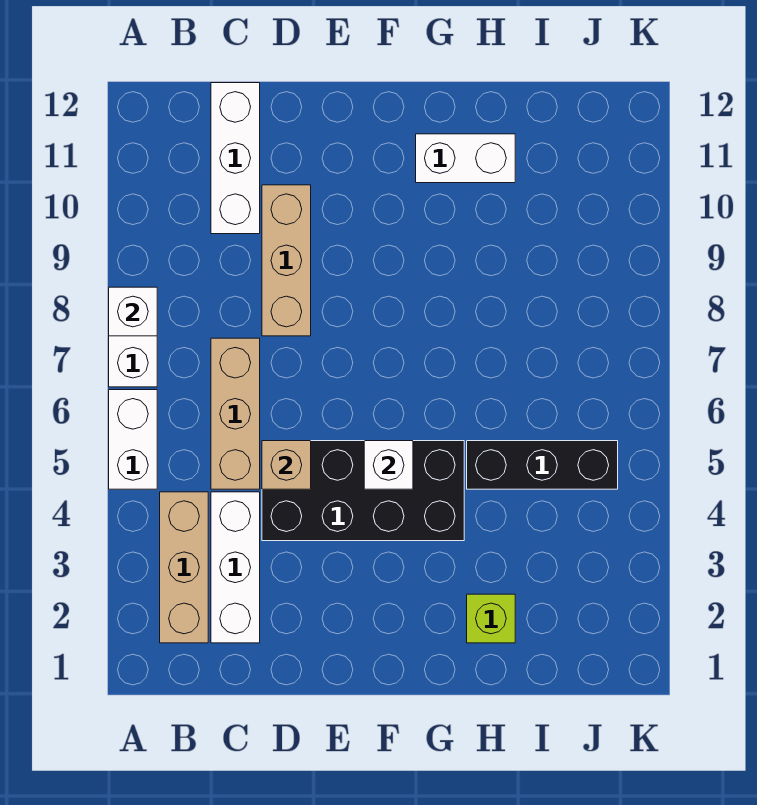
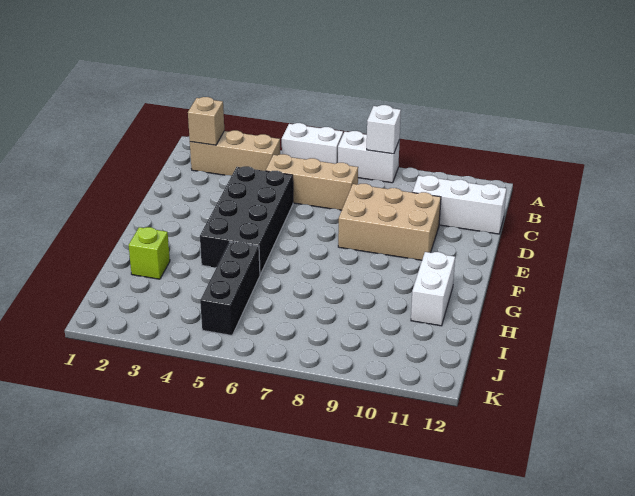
white 1x3 brick [211,492,260,643] -> none
tan 1x1 brick [262,441,311,489] -> tan 1x1 brick moved to [188,97,224,145]
tan 1x3 brick [262,185,311,336] -> tan 2x3 brick [338,184,441,260]
white 1x1 brick [364,441,413,489] -> none

